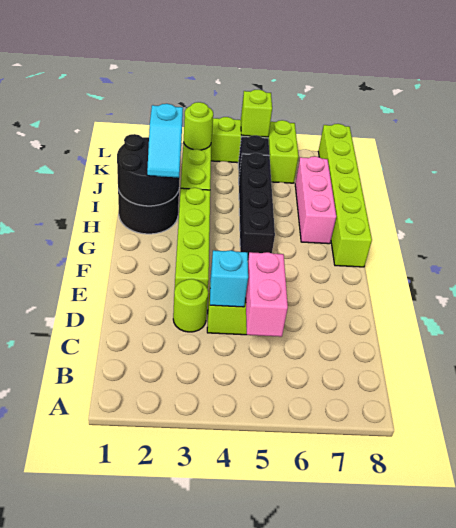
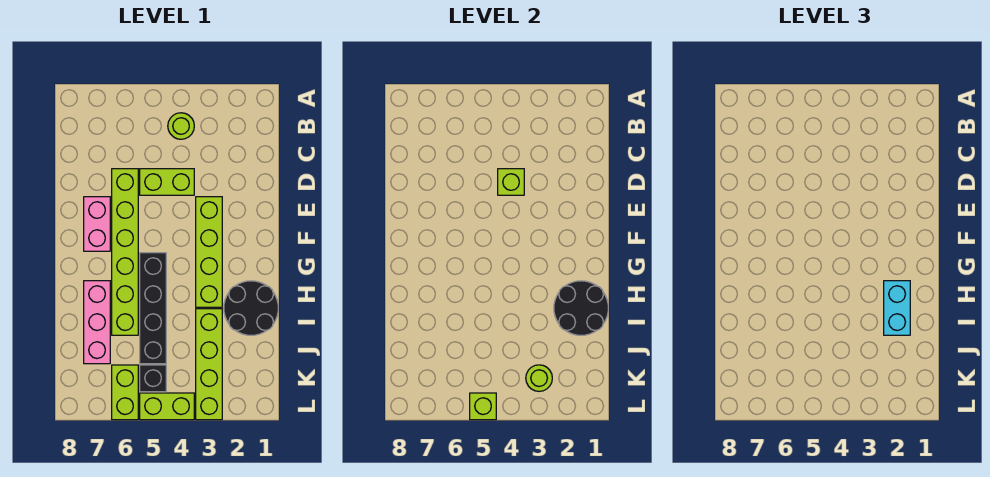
pink 1x2 brick [246,252,288,337] -> pink 1x2 brick moved to [84,197,110,251]
lime 1x1 round brick [173,279,208,332] -> lime 1x1 round brick moved to [168,113,194,139]
cyan 1x1 brick [210,250,248,307] -> lime 1x1 brick [498,169,524,195]
lime 1x6 brick [318,124,372,267] -> lime 1x6 brick moved to [112,169,138,335]
cyan 1x2 slope [147,104,183,178] -> cyan 1x2 brick [884,281,910,335]

